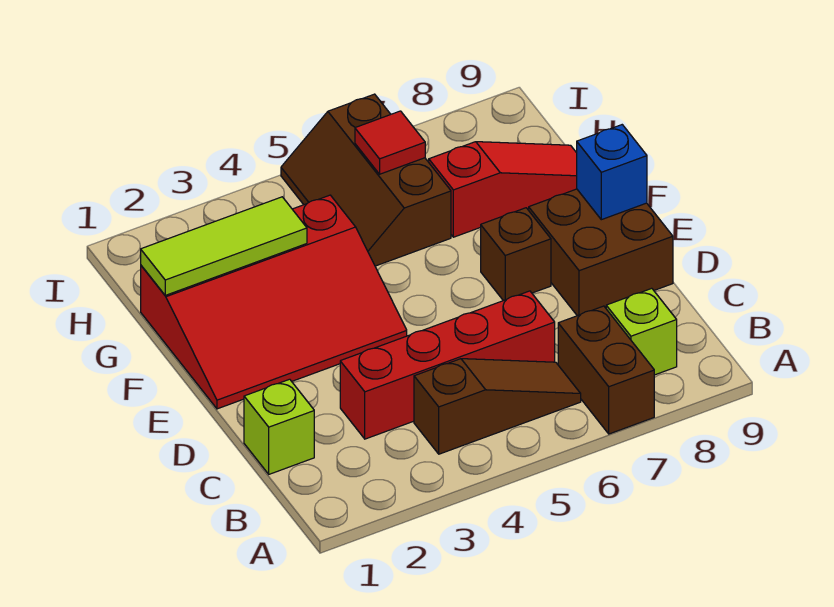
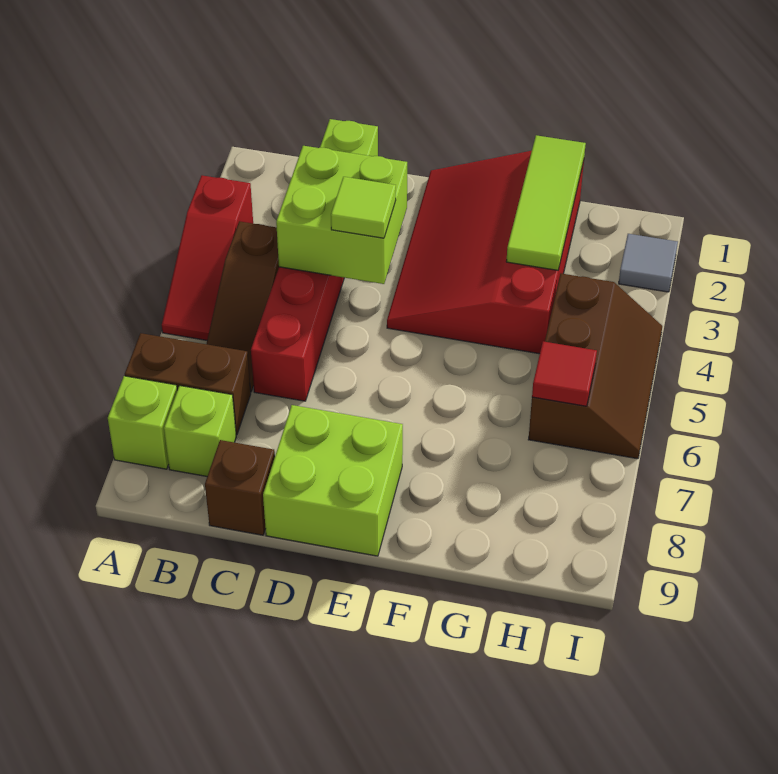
none -> lime 1x1 brick [108,376,177,469]
none -> lime 2x2 brick [276,146,407,284]
none -> lime 1x1 tile [331,177,396,238]
brown 2x2 brick [529,189,673,316] -> lime 2x2 brick [263,405,403,556]
brown 1x1 brick [481,208,551,301] -> brown 1x1 brick moved to [205,440,275,535]
blue 1x1 brick [577,125,647,220] -> none
brown 2x3 slope [281,94,451,266] -> brown 2x3 slope turned to [528,273,662,459]
red 1x3 slope [429,142,577,237] -> red 1x3 slope moved to [162,175,253,340]
none -> grey 1x1 tile [619,234,678,292]

